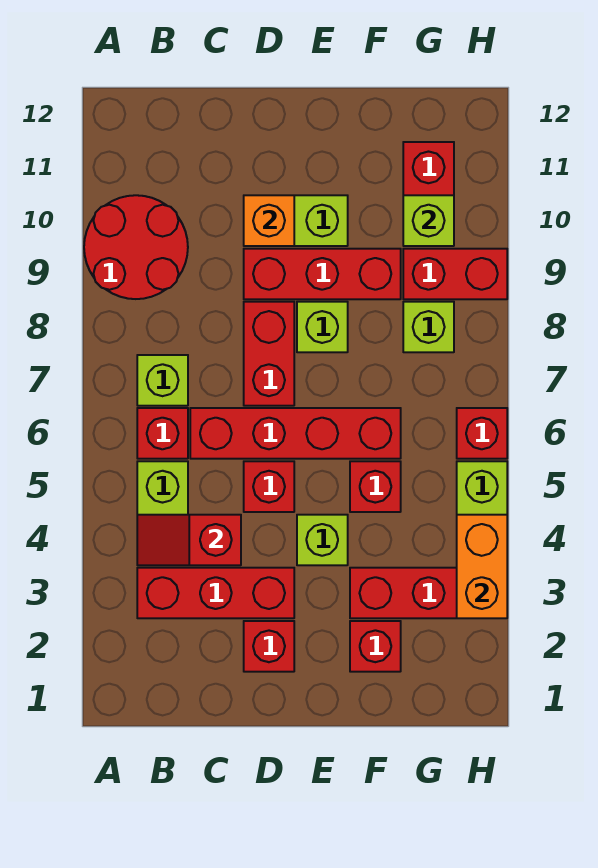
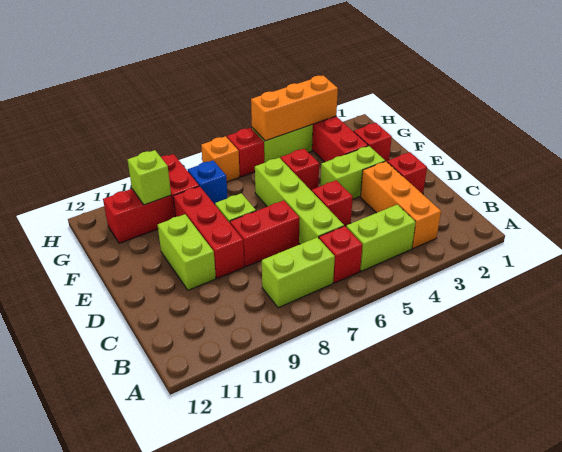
red 2x2 round brick [84,195,188,299] -> none
red 1x3 brick [137,568,294,618] -> orange 1x3 brick [361,161,441,249]
red 1x2 slope [137,515,241,565] -> none
lime 1x1 brick [137,355,188,406] -> lime 1x2 brick [262,237,335,308]
red 1x4 brick [190,408,401,459] -> lime 1x4 brick [255,158,344,244]
orange 1x1 brick [244,195,294,246] -> orange 1x1 brick moved to [201,136,240,182]
lime 1x1 brick [297,515,348,565] -> lime 1x2 brick [320,146,385,199]
lime 1x1 brick [403,302,454,352] -> blue 1x1 brick [188,161,228,204]
orange 1x2 brick [457,515,507,618] -> orange 1x3 brick [251,76,338,141]

